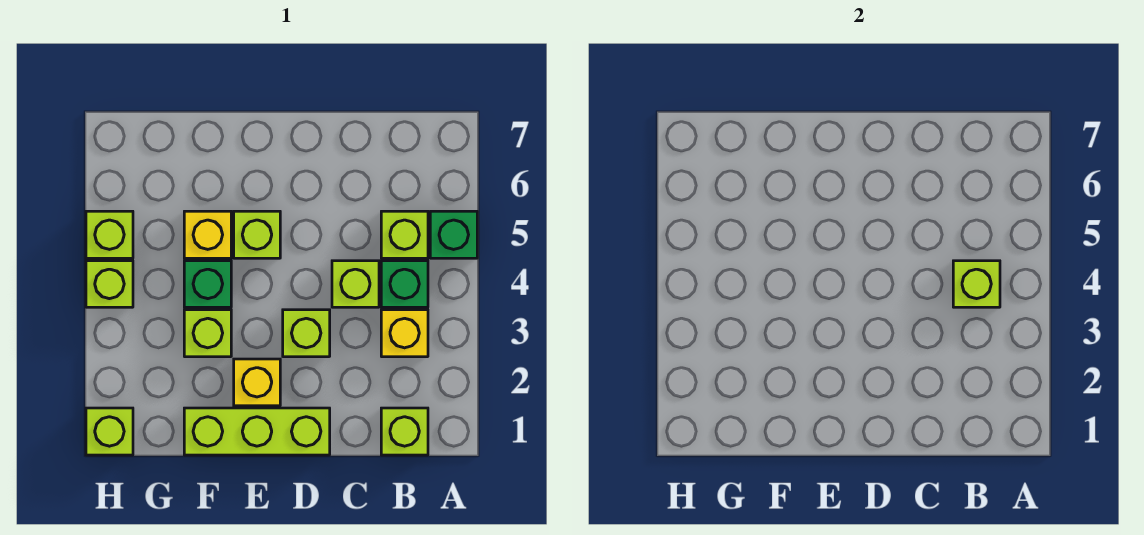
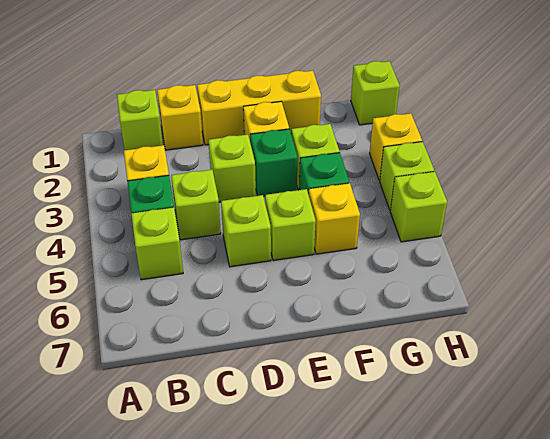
green 1x1 brick [430,211,477,258] -> green 1x1 brick moved to [250,129,298,196]
lime 1x1 brick [953,261,1000,307] -> lime 1x1 brick moved to [221,195,271,267]
none -> yellow 1x1 brick [157,85,203,150]
lime 1x3 brick [184,408,330,455] -> yellow 1x3 brick [197,71,321,145]
none -> yellow 1x1 brick [370,113,422,180]

